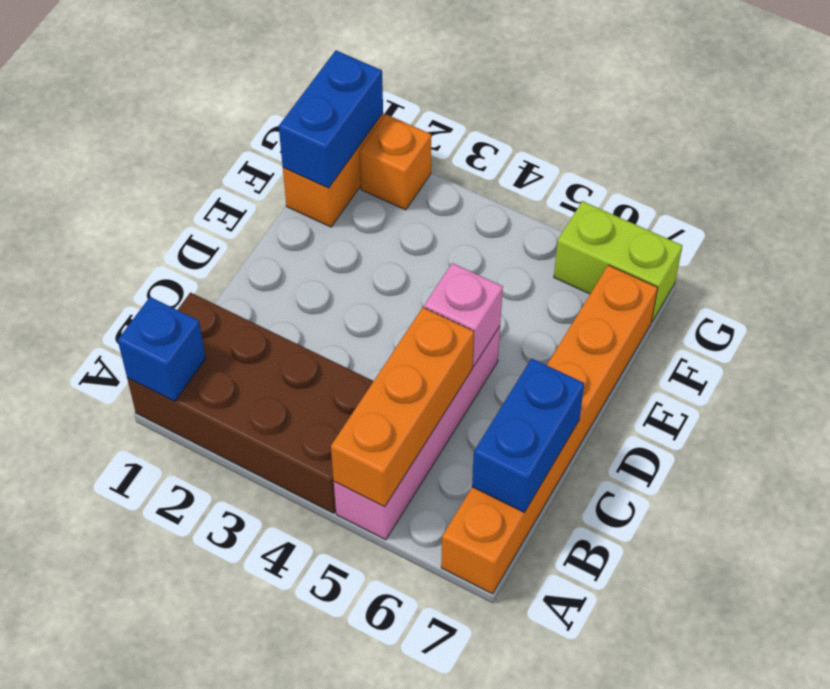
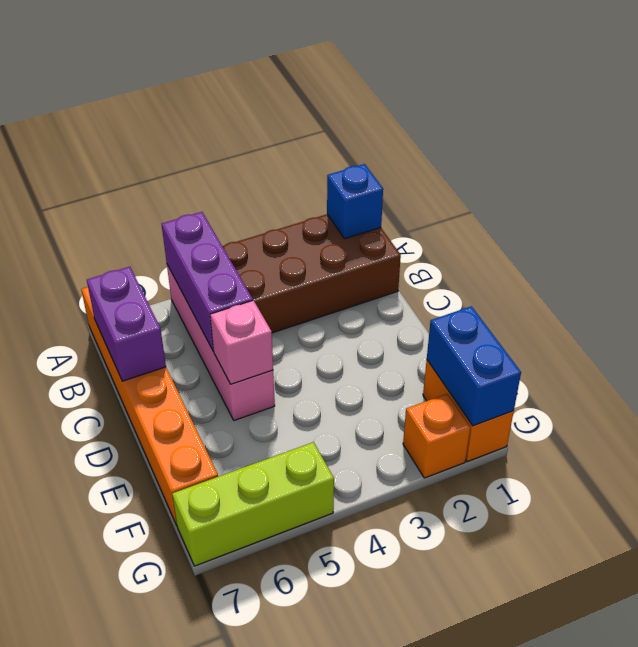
orange 1x3 brick [331,308,474,507] -> purple 1x3 brick [162,212,253,351]
blue 1x2 brick [472,358,584,512] -> purple 1x2 brick [87,267,166,381]
lime 1x2 brick [554,201,683,322] -> lime 1x3 brick [172,442,334,566]

